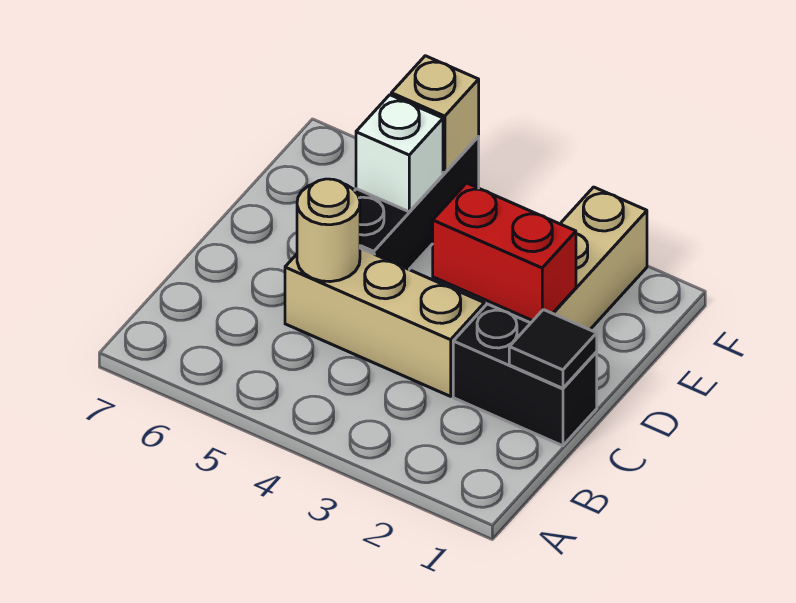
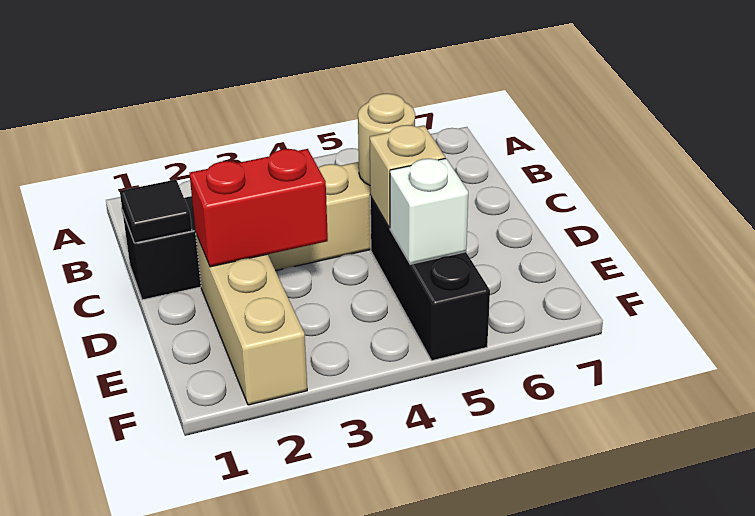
tan 1x1 brick [391,56,479,173] -> tan 1x1 brick moved to [370,125,445,228]

